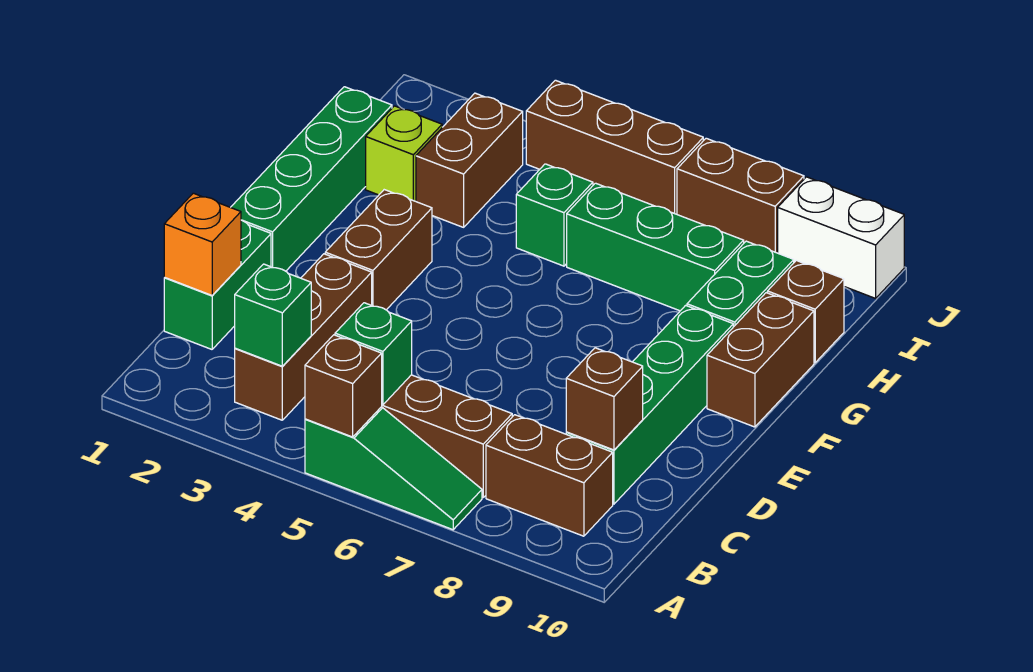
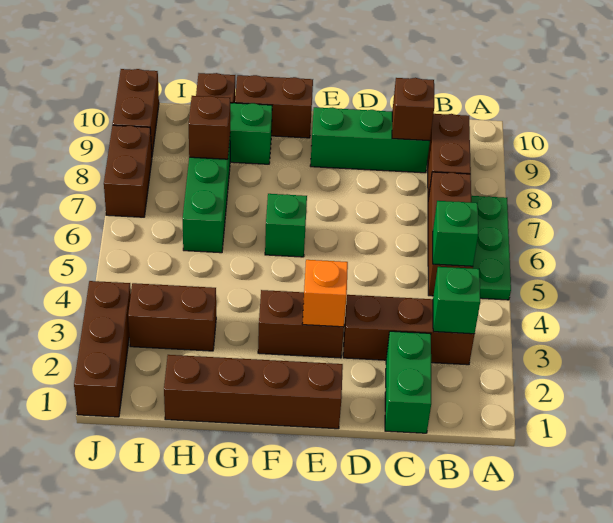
green 1x3 slope [305,407,482,530] -> green 1x3 plate [471,196,511,300]
brown 1x1 brick [305,335,382,437] -> brown 1x1 brick moved to [189,96,230,159]
green 1x2 brick [164,220,271,349] -> green 1x2 brick turned to [385,331,431,433]
orange 1x1 brick [164,193,241,295] -> orange 1x1 brick moved to [302,260,348,327]
green 1x4 brick [566,305,733,504] -> green 1x3 brick [310,107,430,173]
green 1x4 brick [231,87,392,271] -> brown 1x4 brick [164,355,343,429]
lime 1x1 brick [366,106,442,201] -> none
green 1x1 brick [516,164,593,266] -> green 1x1 brick moved to [265,194,307,257]
brown 1x3 brick [526,80,703,214] -> brown 1x3 brick moved to [74,281,131,417]
white 1x2 brick [778,177,904,298] -> brown 1x2 brick [113,69,159,154]

